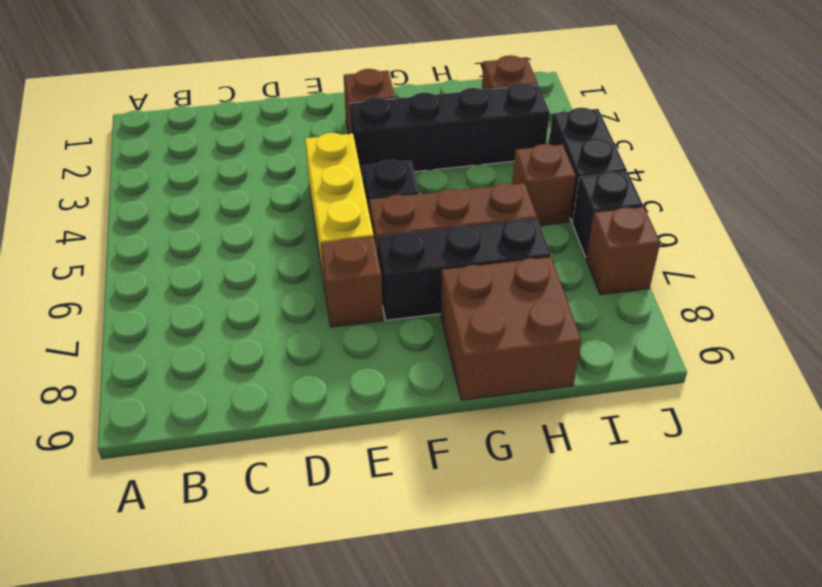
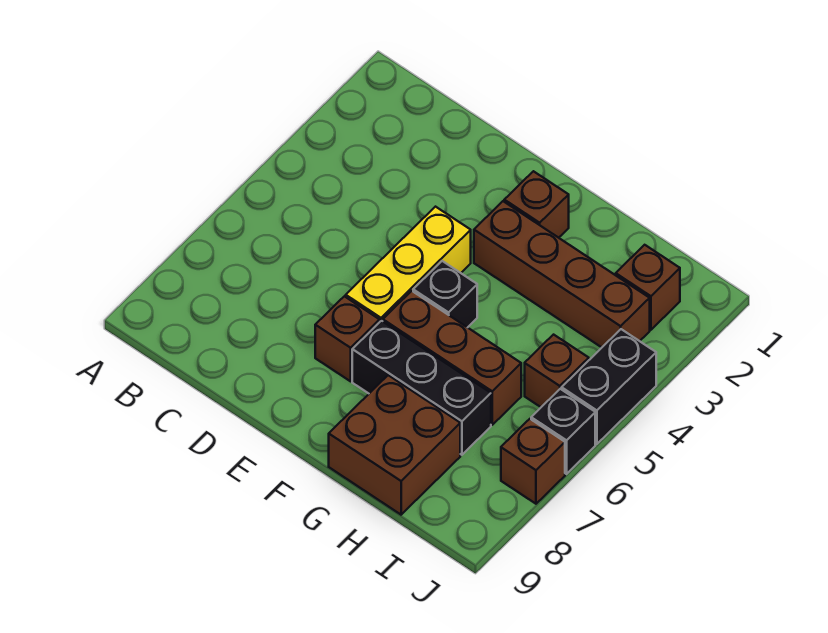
black 1x4 brick [349,83,550,177] -> brown 1x4 brick [474,201,650,347]

